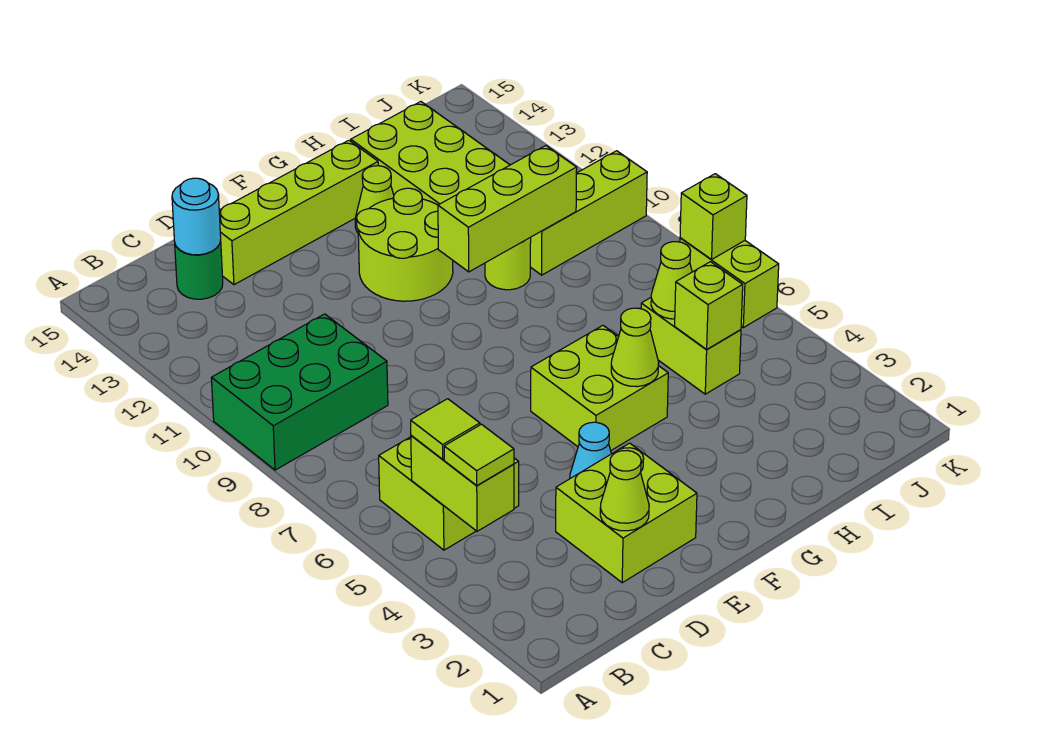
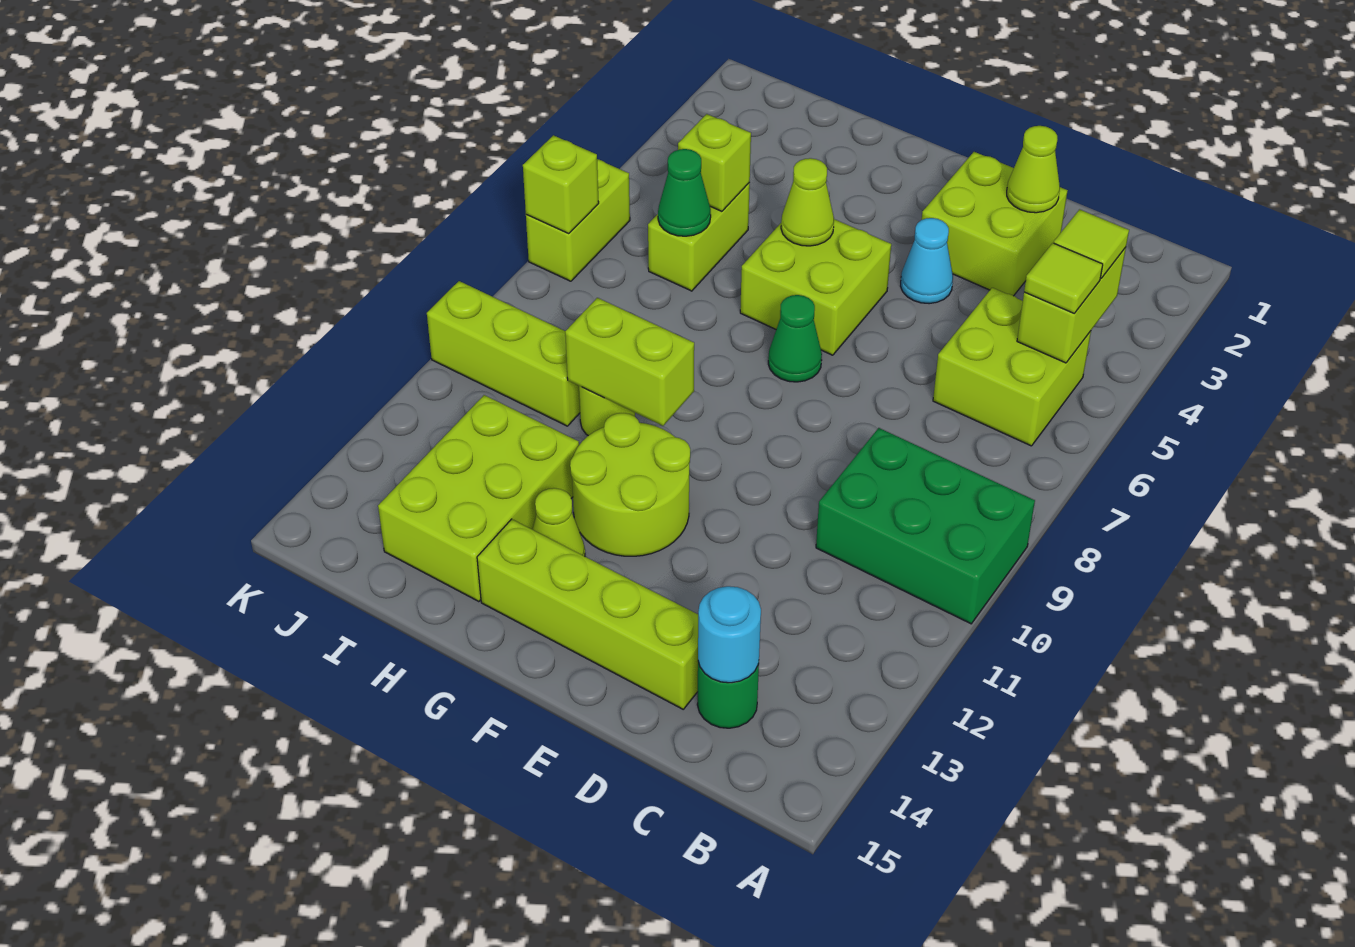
none -> green 1x1 cone [768,295,822,382]
lime 1x3 brick [438,146,577,272] -> lime 1x2 brick [565,298,694,426]
lime 1x1 cone [651,242,692,319] -> green 1x1 cone [658,149,711,236]

